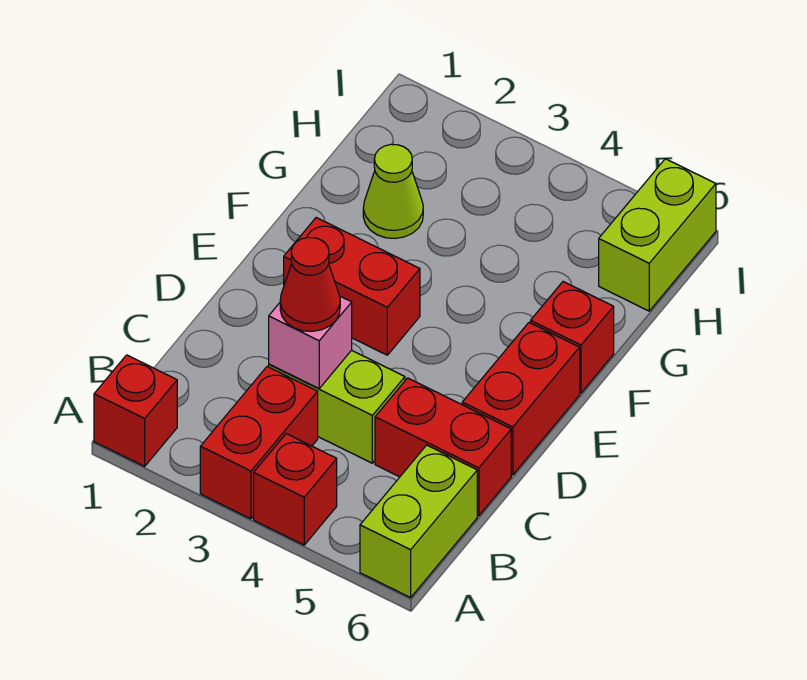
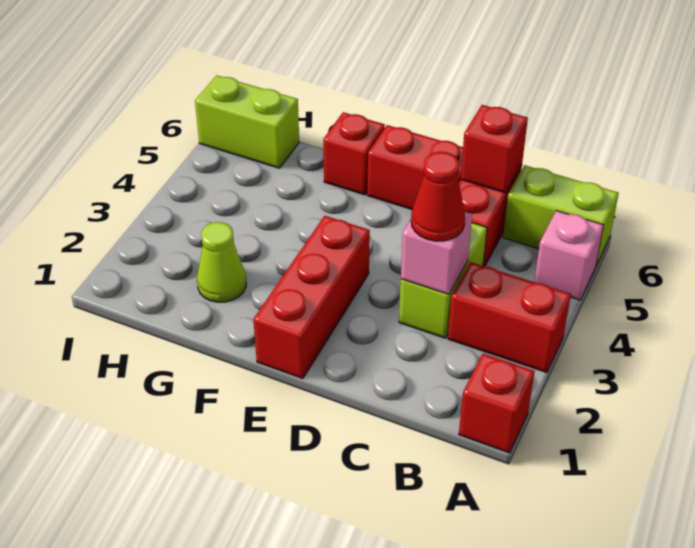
red 1x1 brick [254,434,337,545] -> red 1x1 brick moved to [460,105,528,193]
none -> pink 1x1 brick [534,211,603,300]
red 1x2 brick [284,218,420,355] -> red 1x3 brick [253,216,370,379]

